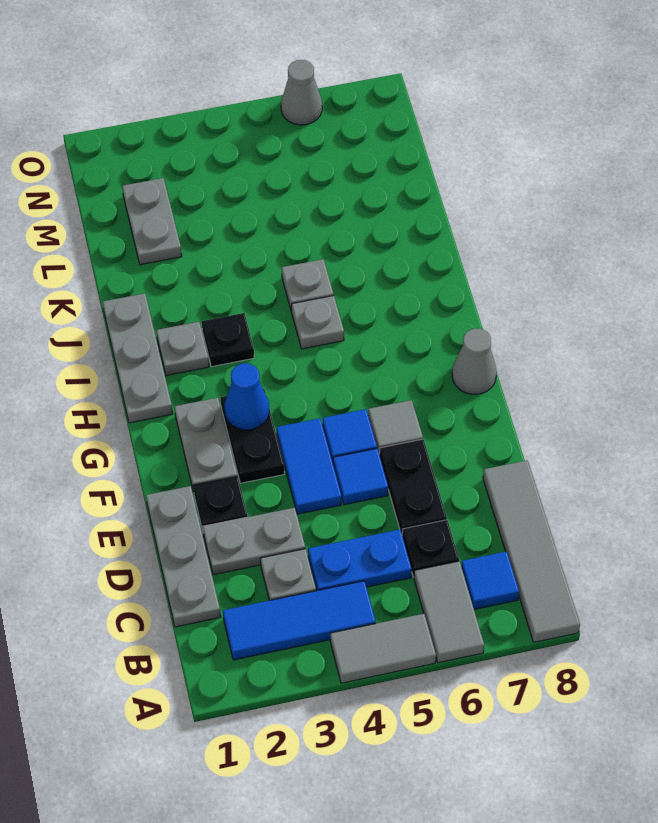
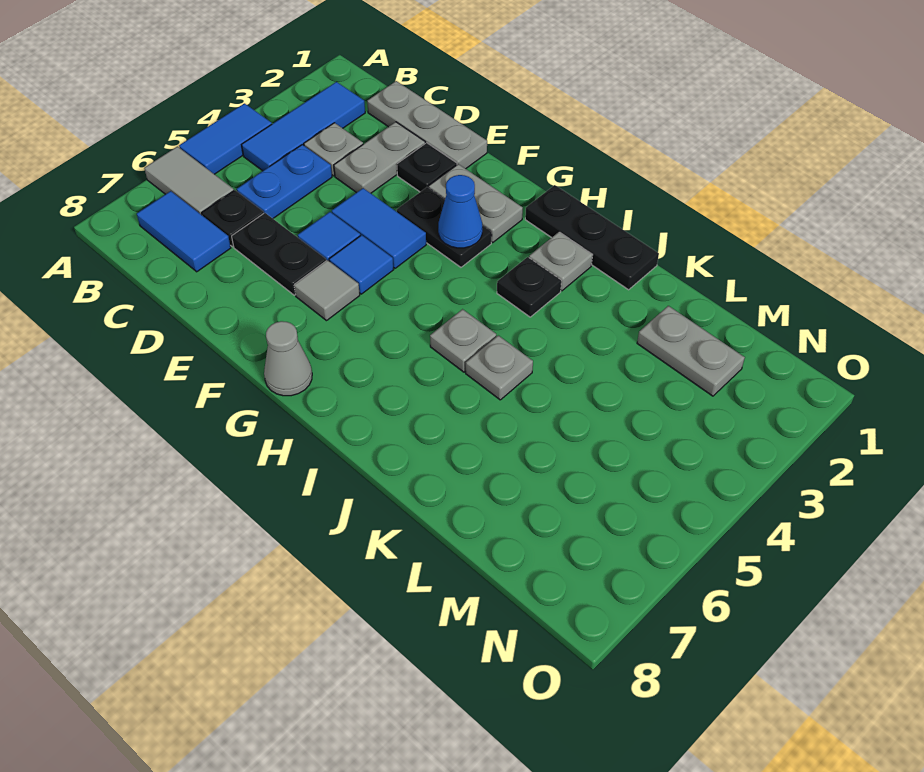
grey 1x2 tile [330,614,436,683] -> blue 1x2 tile [179,103,272,174]
grey 1x4 tile [483,460,580,642] -> none
blue 1x1 tile [461,551,519,609] -> blue 1x2 tile [137,191,231,272]
grey 1x3 plate [103,293,173,423] -> black 1x3 plate [525,185,659,290]
grey 1x1 cone [281,60,322,125] -> none

